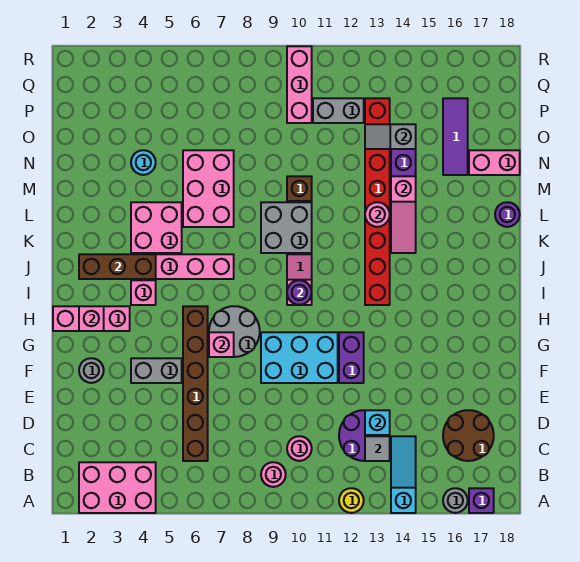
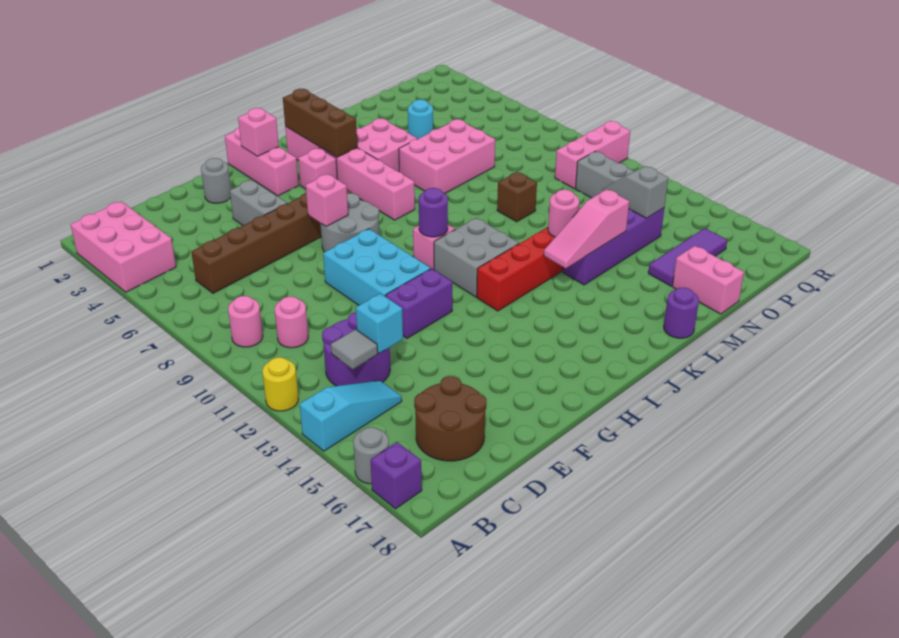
grey 2x2 brick [261,202,312,253] -> grey 2x2 brick moved to [434,218,519,297]

